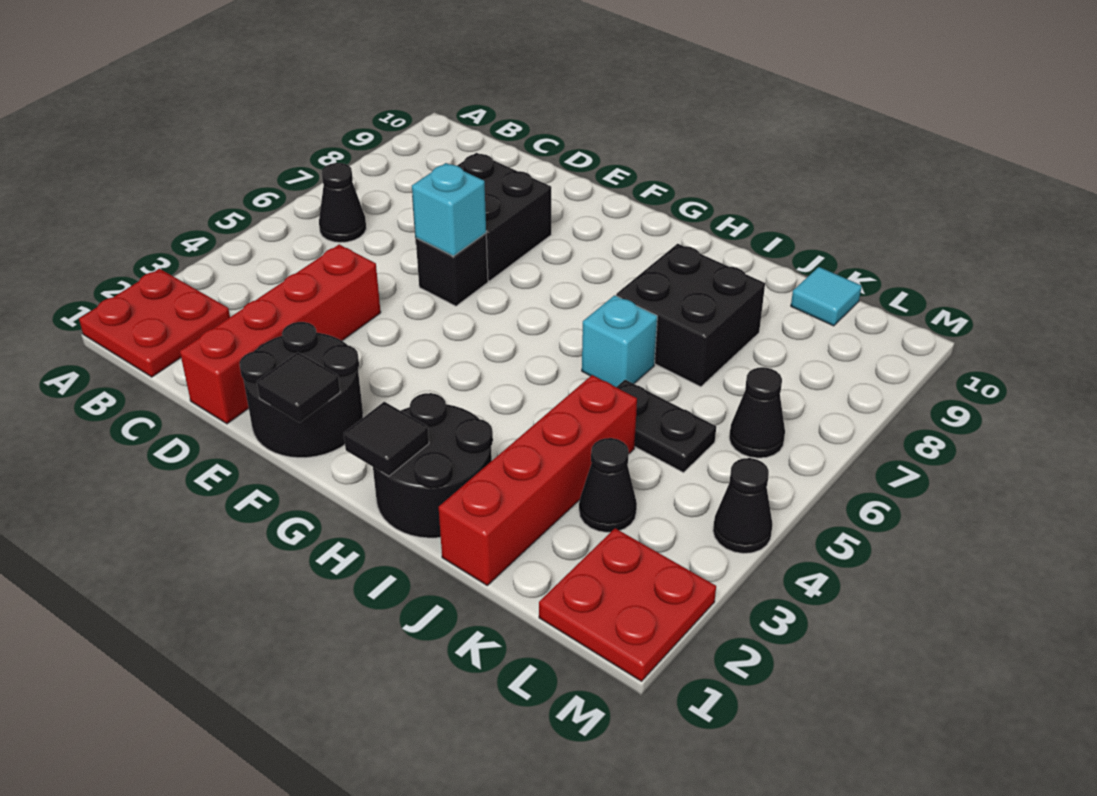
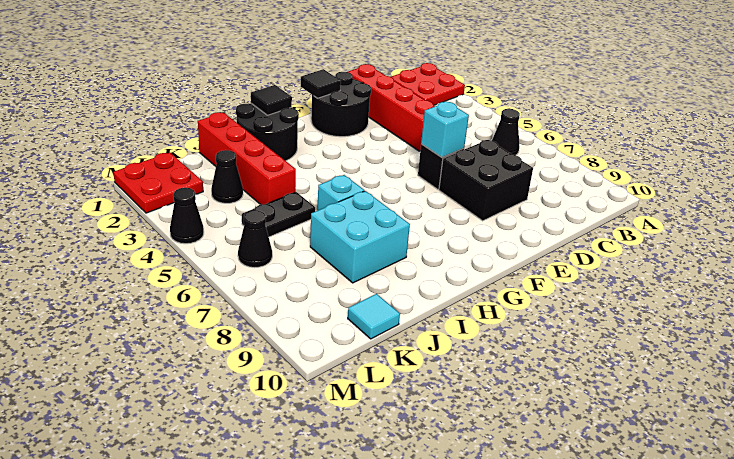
black 2x2 brick [616,244,765,387] -> cyan 2x2 brick [310,191,410,283]

